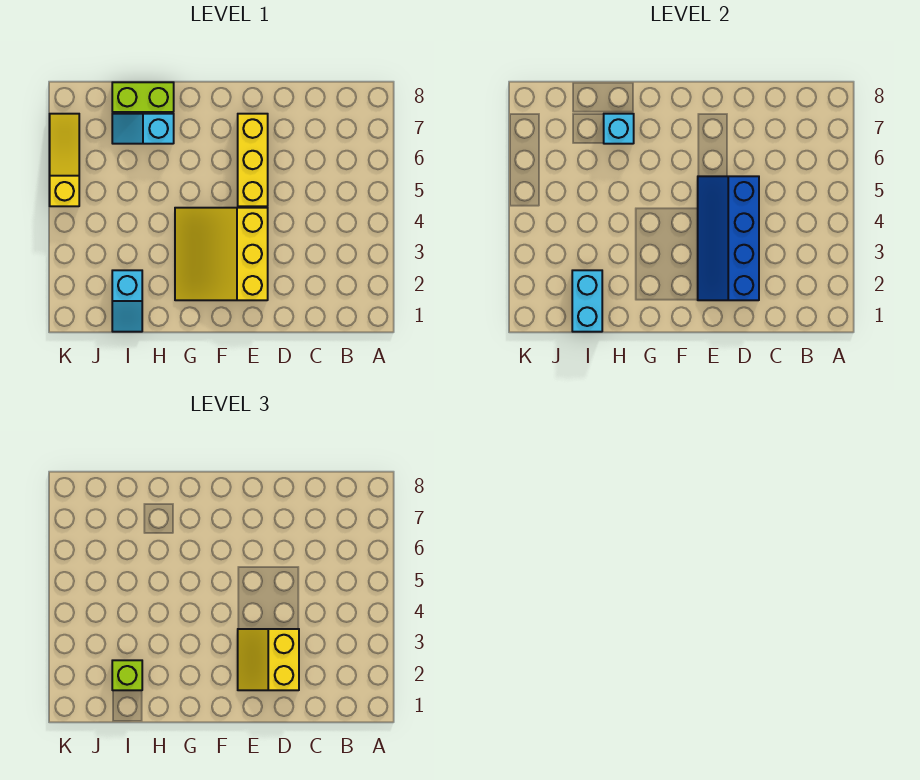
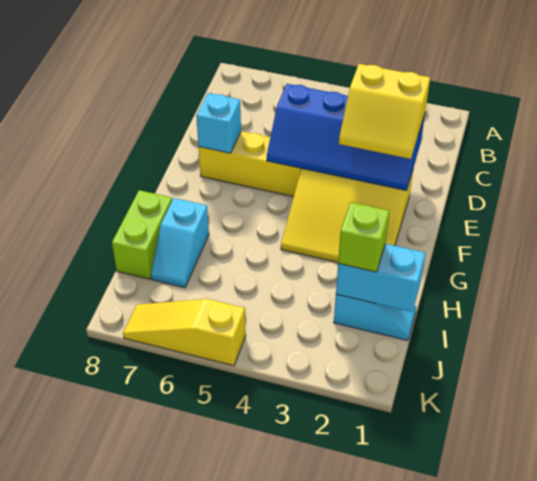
cyan 1x1 brick [604,114,634,144] -> cyan 1x1 brick moved to [196,93,241,153]

